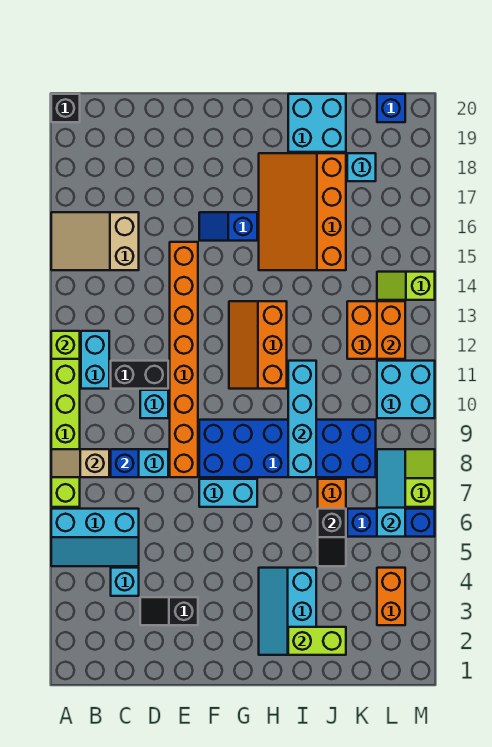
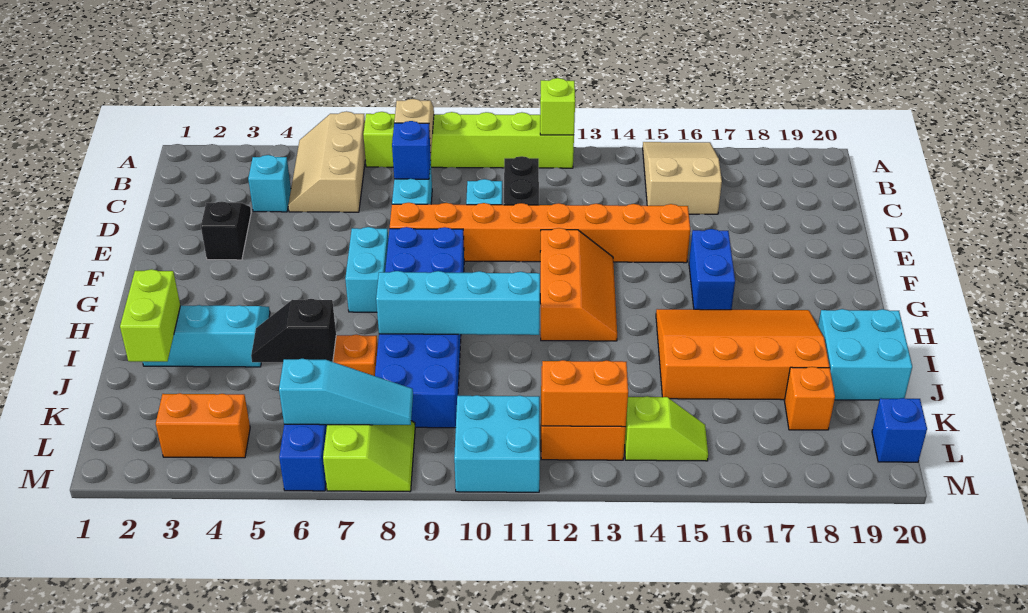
cyan 2x3 slope [51,509,139,566] -> tan 2x3 slope [288,111,365,212]
black 1x1 brick [51,94,80,122] -> none
cyan 1x2 brick [81,331,109,389] -> none
blue 1x2 slope [199,212,257,241] -> blue 1x2 brick [689,229,735,310]
orange 2x3 slope [229,301,287,389] -> orange 2x3 slope turned to [540,228,617,341]
cyan 1x1 brick [347,153,376,181] -> orange 1x1 brick [785,367,835,430]
lime 1x2 slope [377,272,435,300] -> lime 1x2 slope turned to [624,396,708,461]

